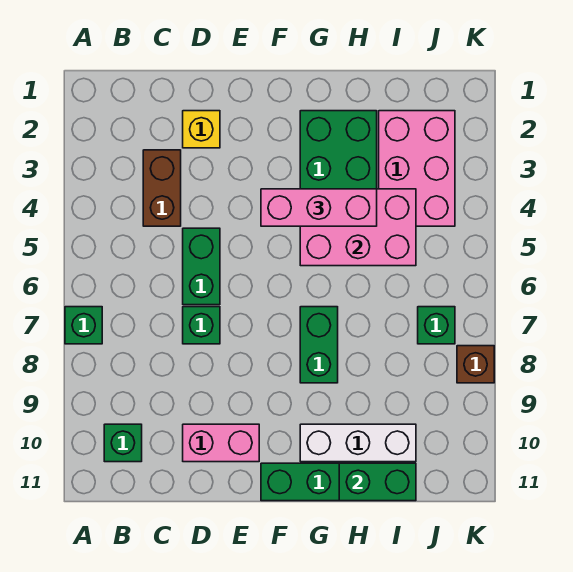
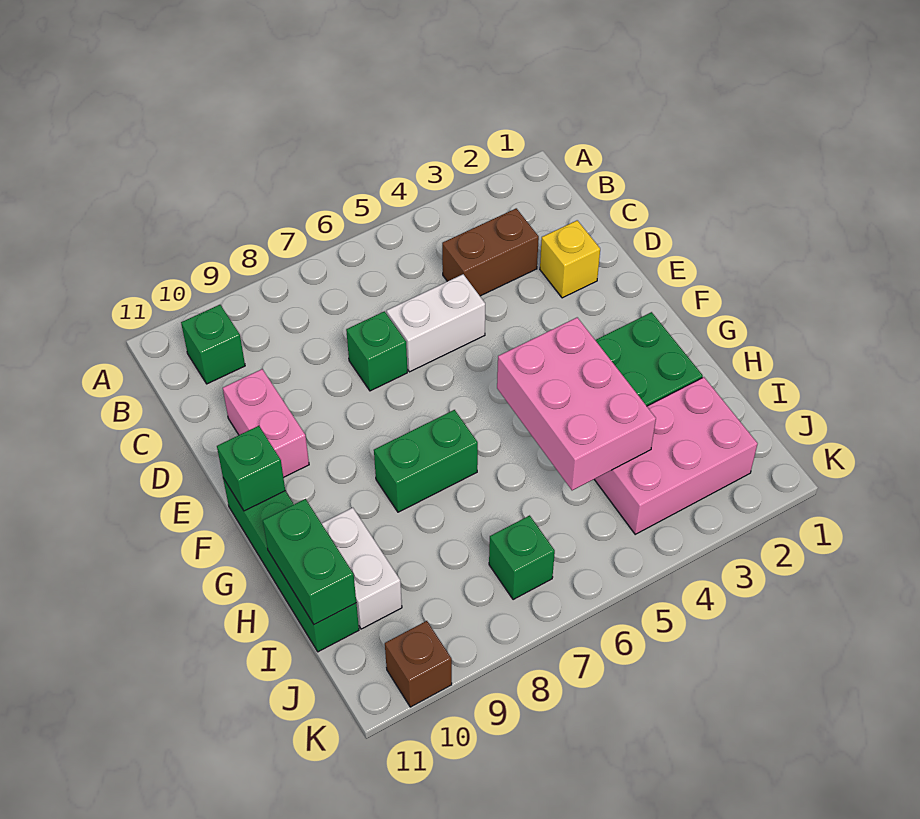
green 1x1 brick [65,307,102,344] -> green 1x1 brick moved to [217,426,285,511]
green 1x2 brick [183,228,220,305] -> white 1x2 brick [387,274,485,372]
pink 1x3 brick [261,189,377,226] -> none
white 1x3 brick [300,424,416,462] -> white 1x2 brick [321,508,402,629]
brown 1x1 brick [457,346,494,383] -> brown 1x1 brick moved to [385,621,452,707]

